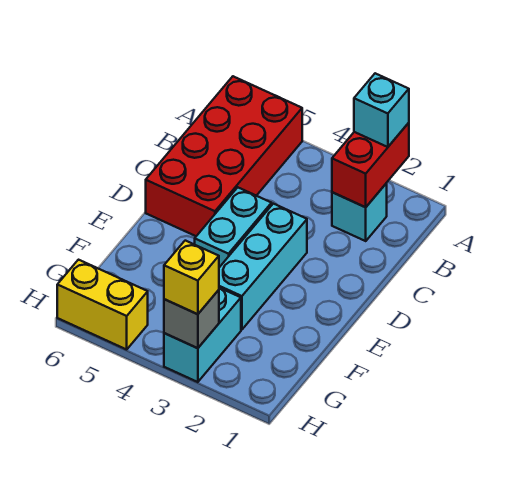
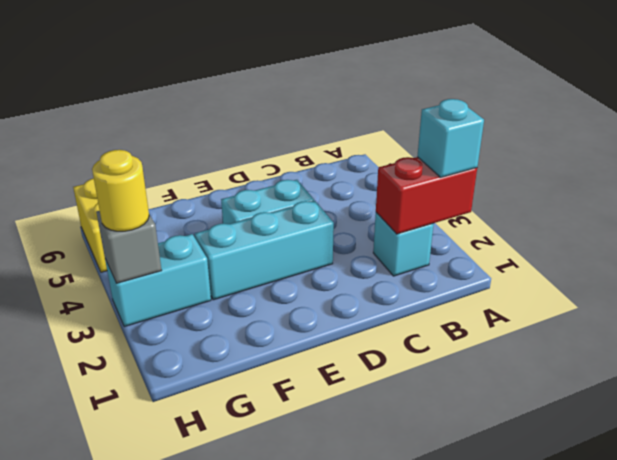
red 2x4 brick [146,76,302,236] -> none
yellow 1x1 brick [164,241,219,314] -> yellow 1x1 round brick [92,150,149,231]

